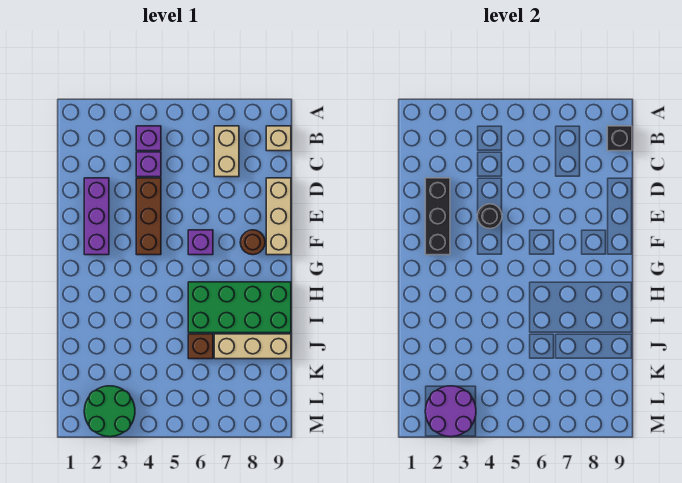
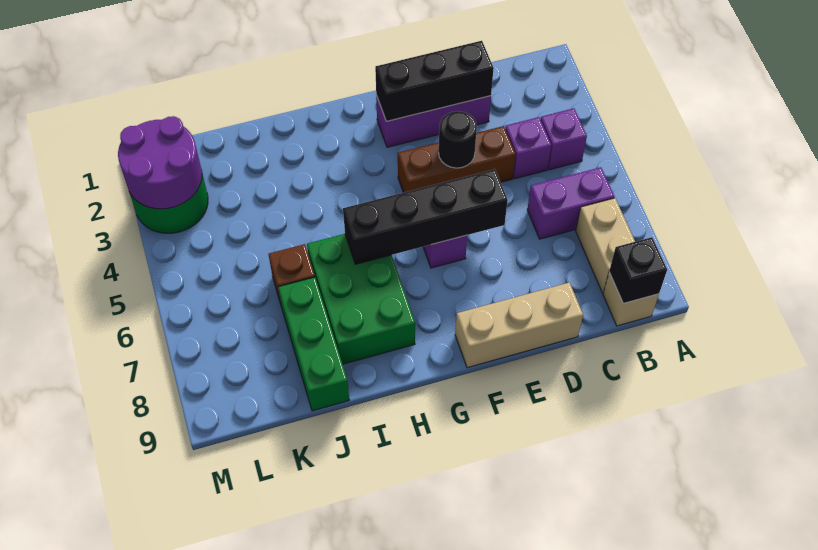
none -> purple 1x2 brick [527,167,615,239]
tan 1x2 brick [214,126,239,177] -> tan 1x2 brick turned to [576,198,635,293]
none -> black 1x4 brick [343,169,508,264]
brown 1x1 round brick [240,230,265,255] -> none
green 2x4 brick [188,282,291,333] -> green 2x3 brick [307,234,415,364]
tan 1x3 brick [214,334,291,359] -> green 1x3 brick [278,277,349,411]

